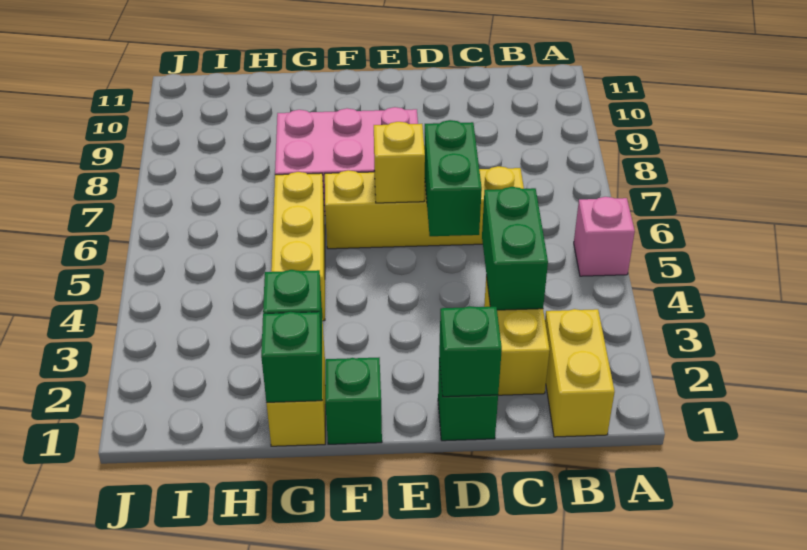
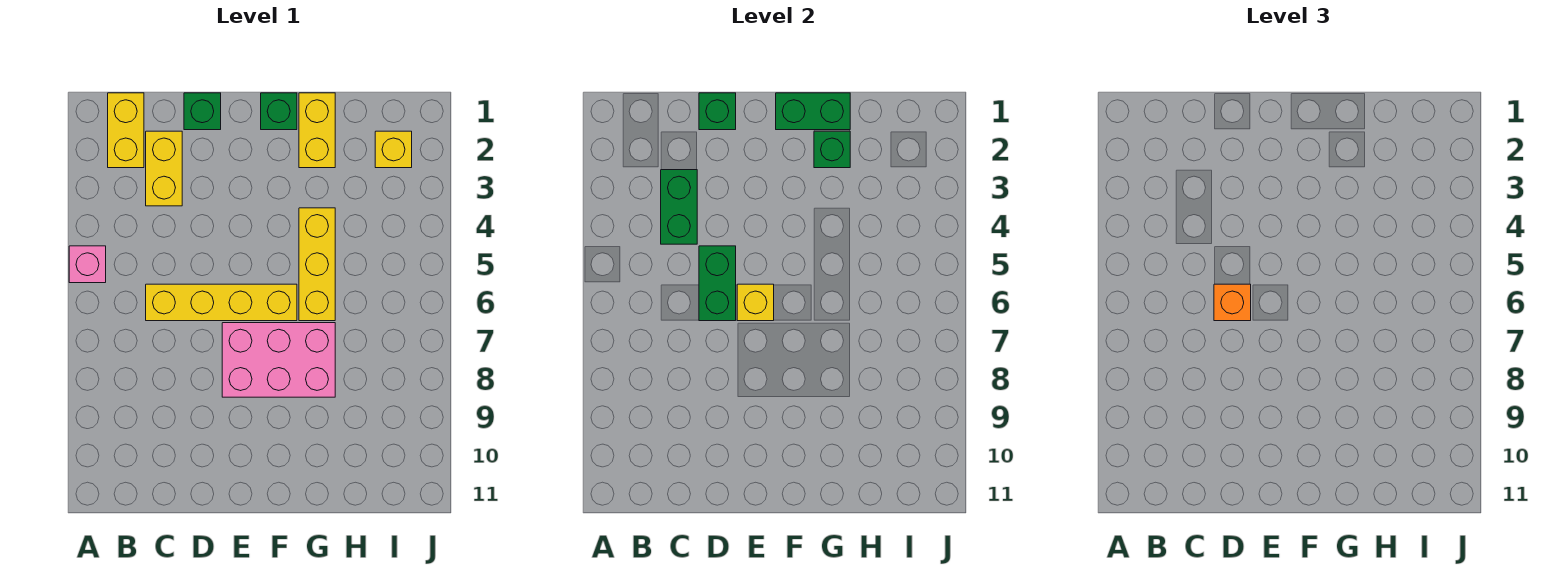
none -> orange 1x1 brick [1214,284,1251,321]
green 1x1 brick [261,312,322,402] -> green 1x2 brick [776,93,850,130]
none -> yellow 1x1 brick [375,131,412,168]

